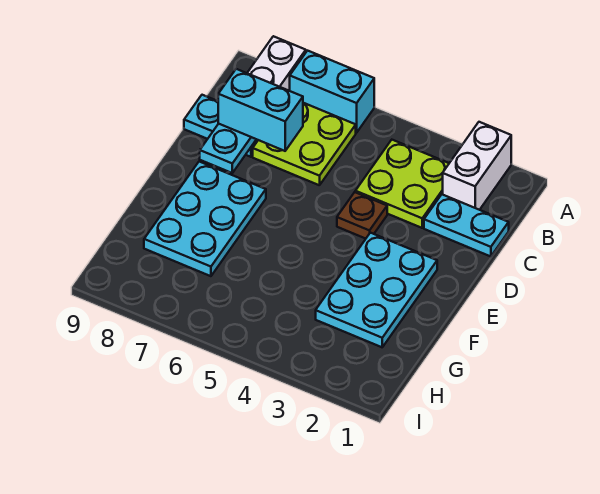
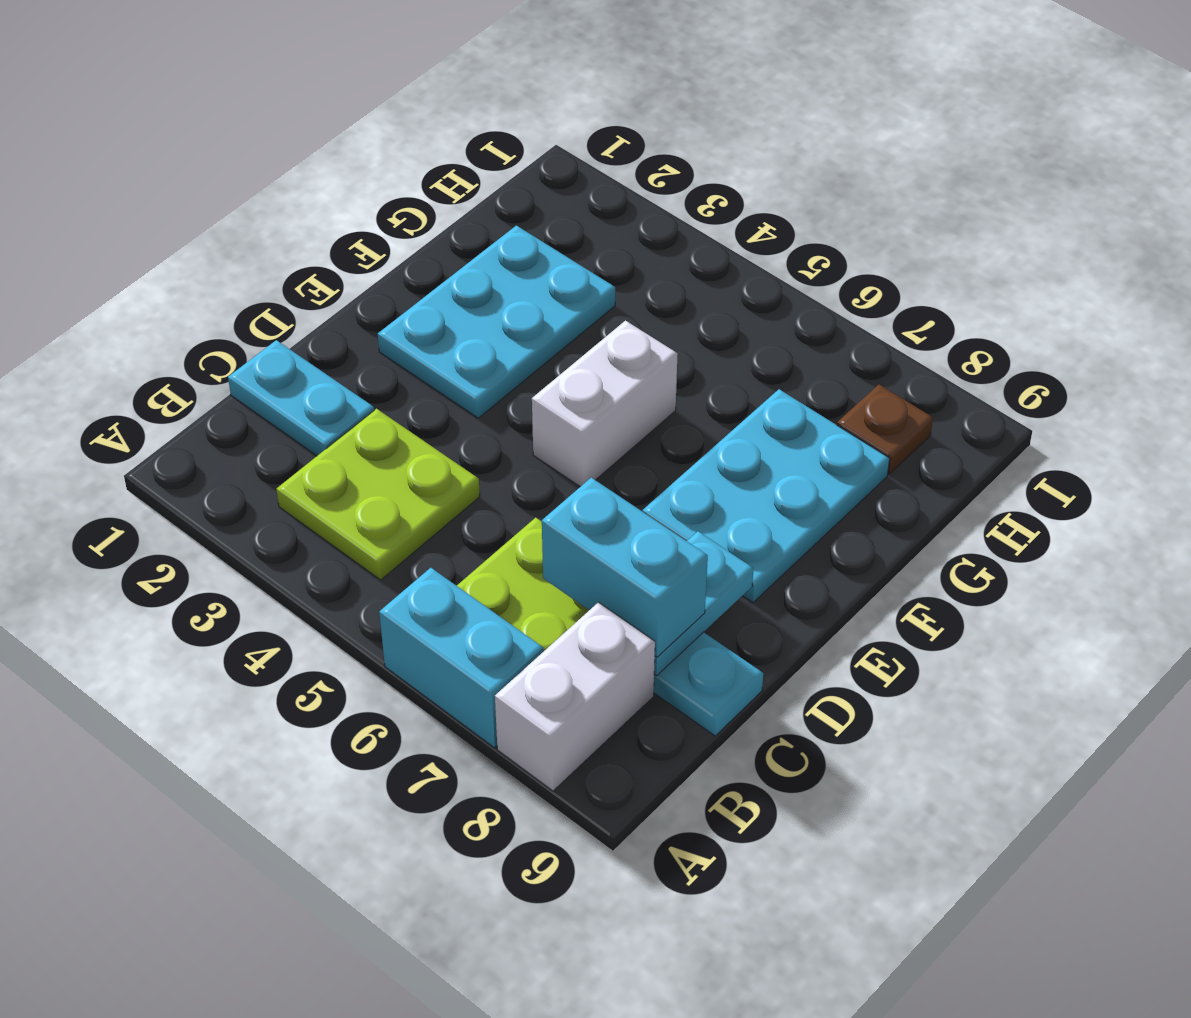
white 1x2 brick [443,122,511,210] -> white 1x2 brick moved to [532,321,678,487]
brown 1x1 plate [337,192,387,239] -> brown 1x1 plate moved to [837,384,933,474]

